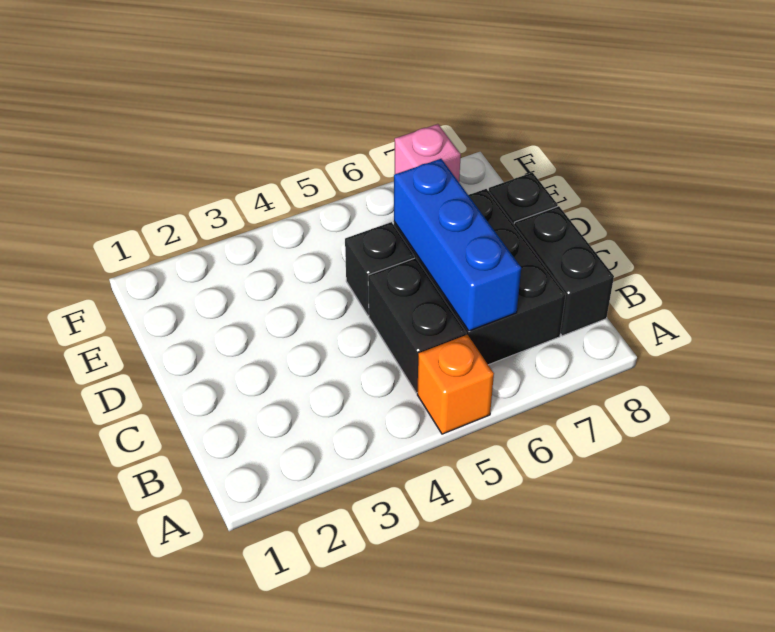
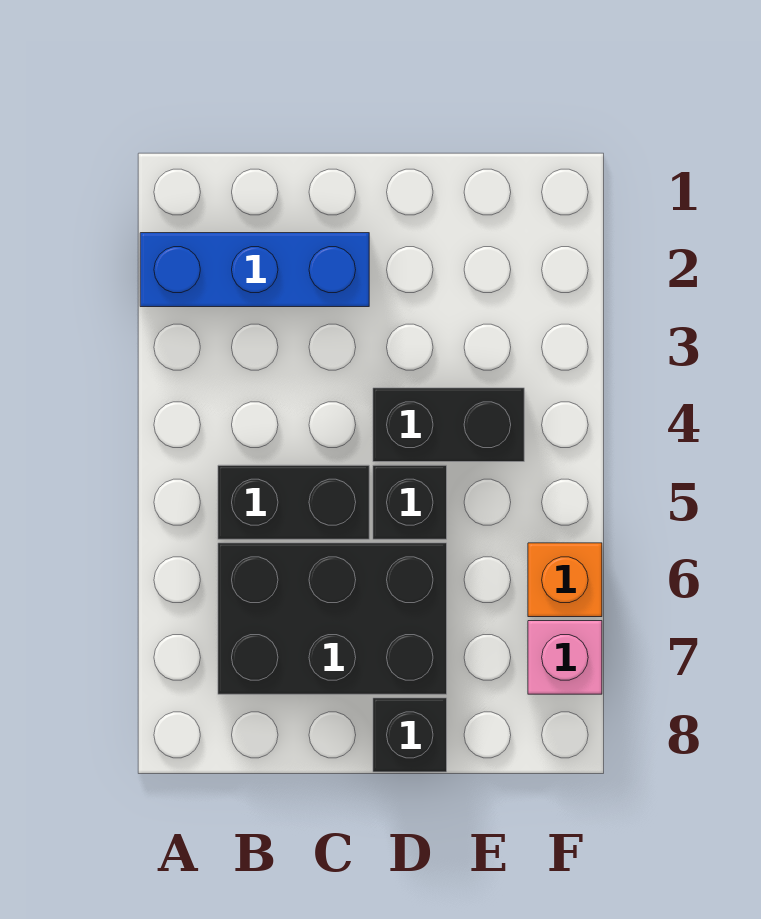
orange 1x1 brick [417,335,494,434] -> orange 1x1 brick moved to [528,543,602,617]
blue 1x3 brick [394,159,521,331] -> blue 1x3 brick moved to [140,233,369,307]
black 1x2 brick [514,206,614,336] -> black 1x2 brick moved to [373,388,524,462]

